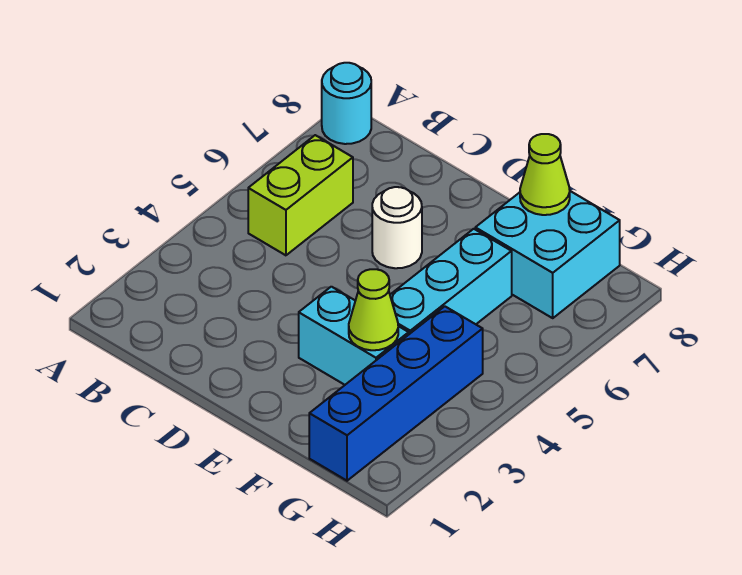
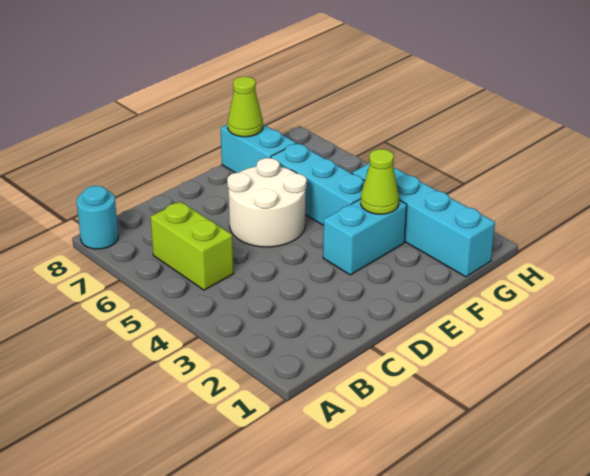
white 1x1 round brick [372,187,422,268] -> white 2x2 round brick [227,158,307,247]
cyan 2x2 brick [475,191,620,318] -> cyan 1x2 brick [221,124,296,173]
blue 1x4 brick [309,306,483,481] -> cyan 1x4 brick [352,163,495,277]

